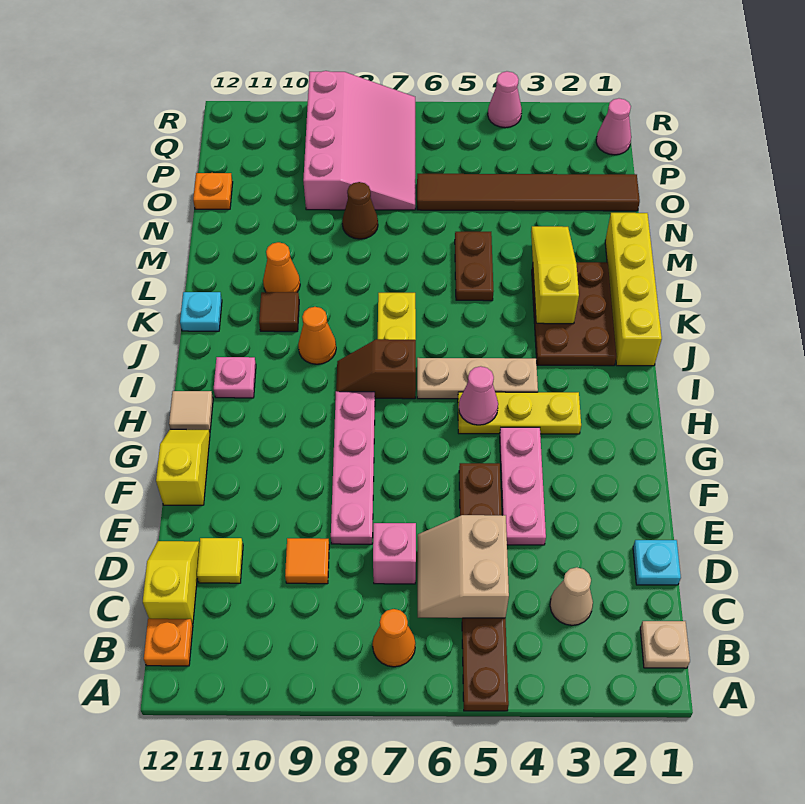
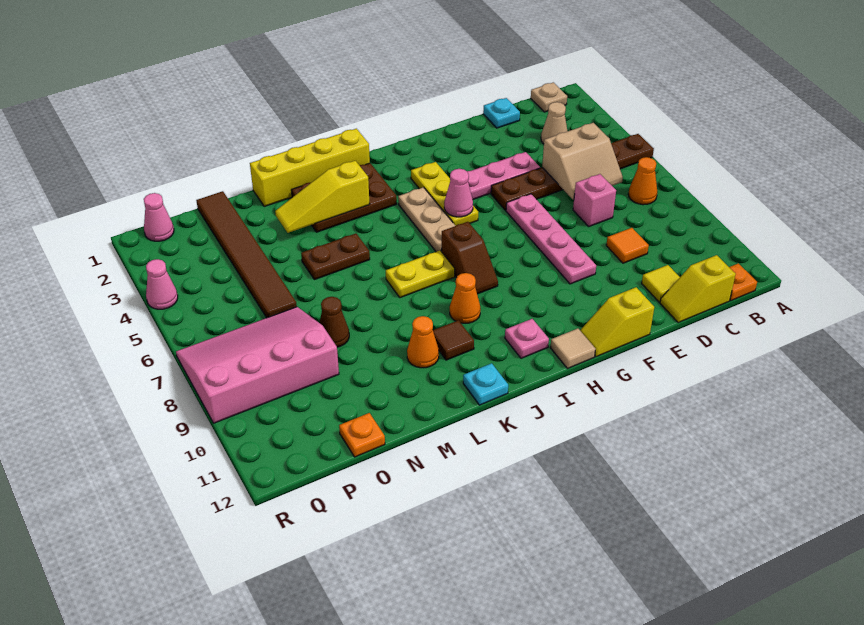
pink 1x4 plate [331,391,375,544] -> pink 1x4 plate turned to [506,194,596,284]

